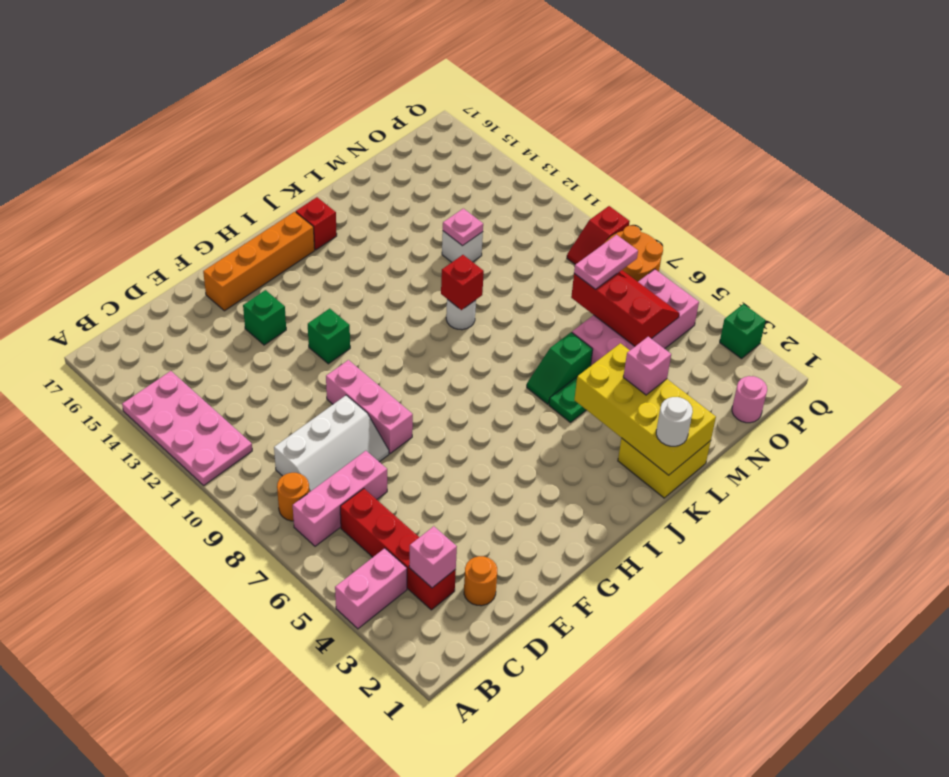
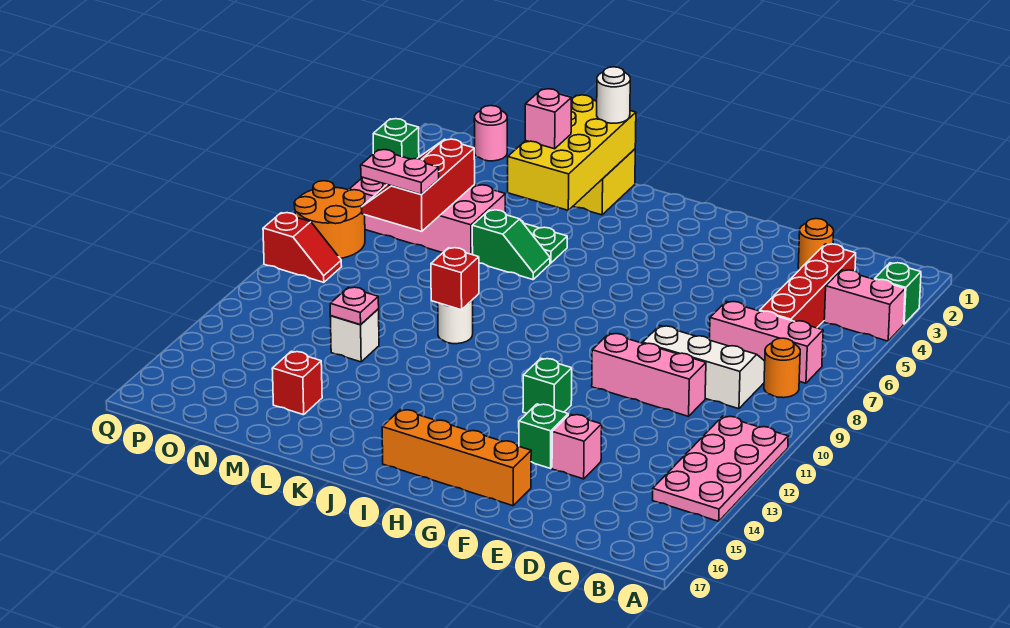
none -> green 1x1 brick [875,263,921,324]
pink 1x1 brick [409,526,457,588] -> pink 1x1 brick moved to [552,414,602,479]
pink 1x3 brick [326,360,413,454] -> pink 1x3 brick turned to [592,333,706,416]
red 1x1 brick [296,197,337,250] -> red 1x1 brick moved to [272,351,322,415]

